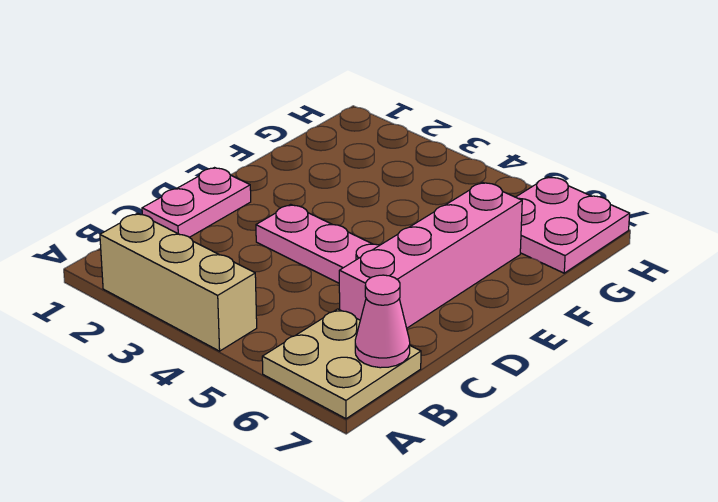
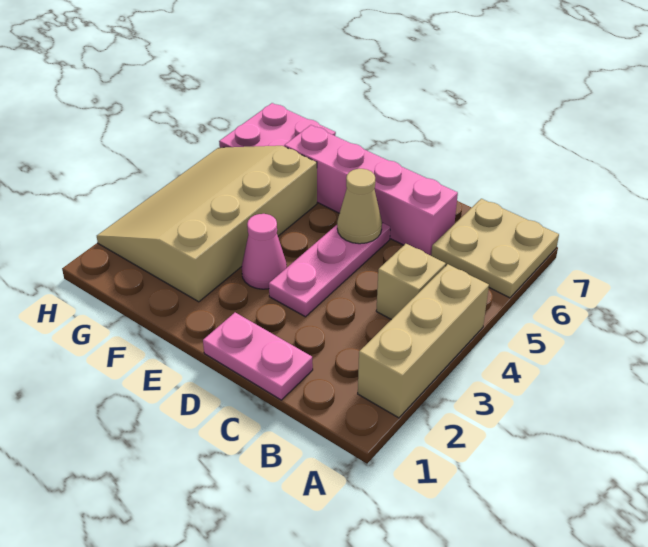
none -> tan 1x1 brick [376,244,446,320]
pink 1x1 cone [355,275,410,368] -> pink 1x1 cone moved to [242,214,287,289]
none -> tan 1x1 cone [337,169,382,244]
none -> tan 3x4 slope [97,146,317,302]

